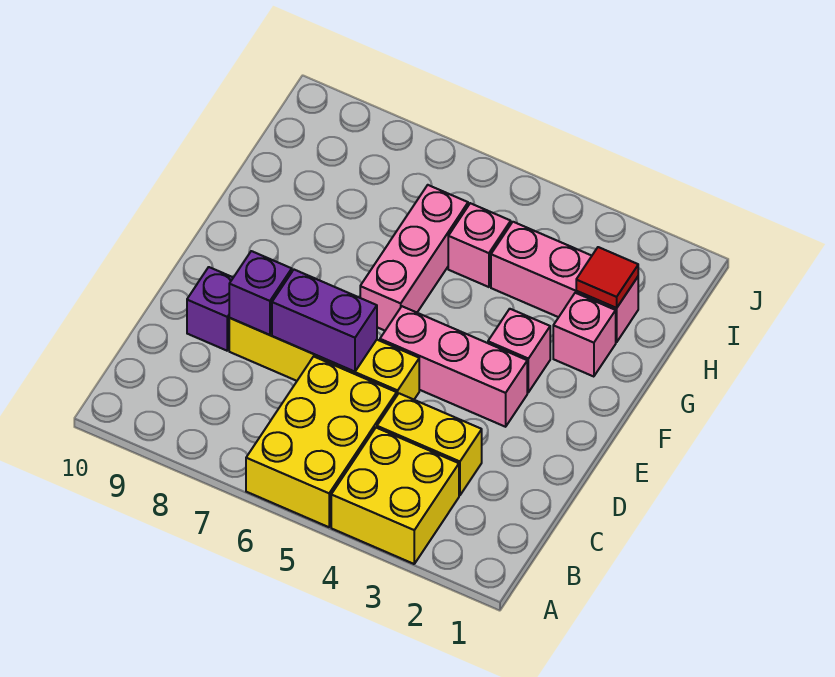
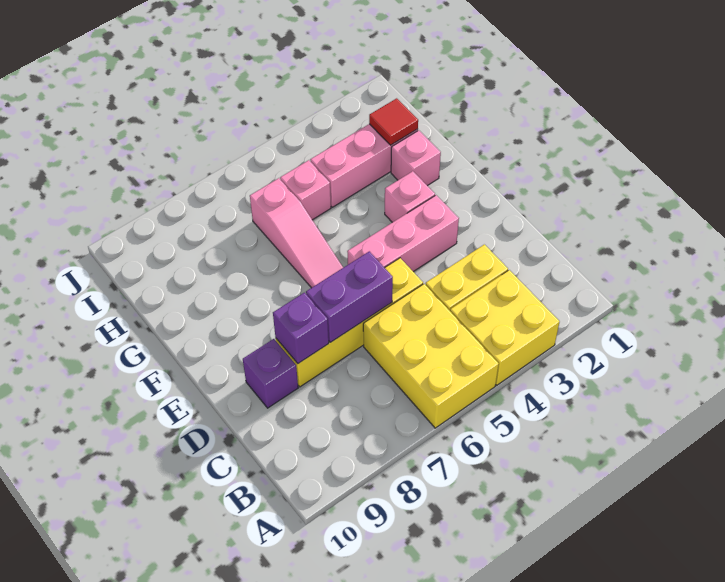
pink 1x3 brick [360,185,468,330] -> pink 1x3 slope [250,178,343,288]

